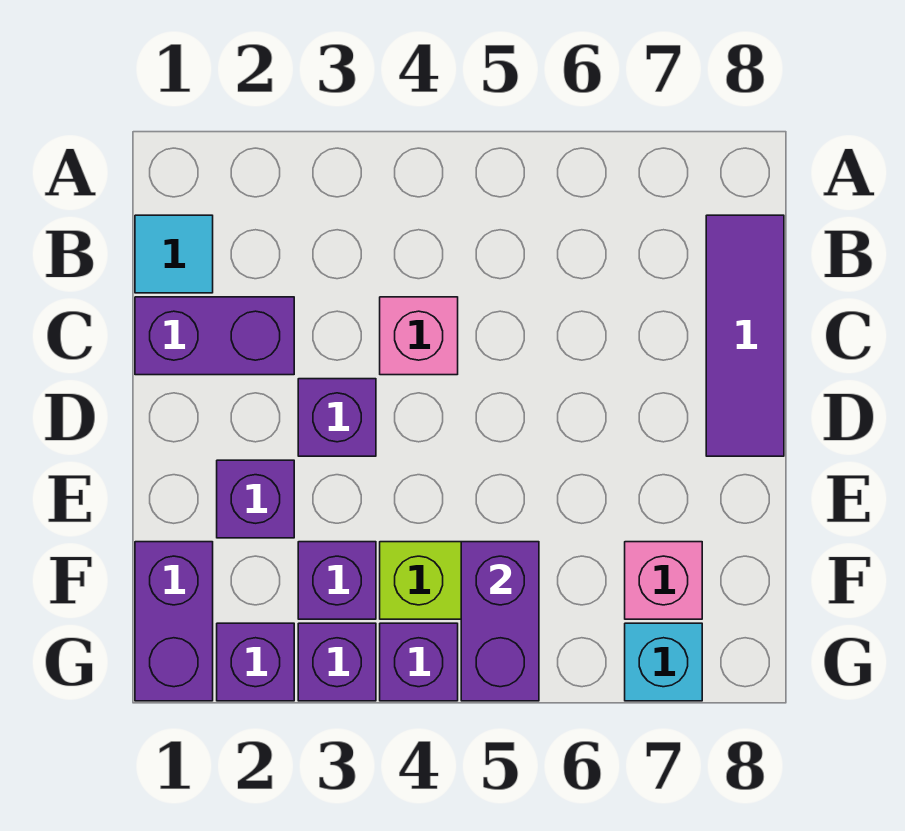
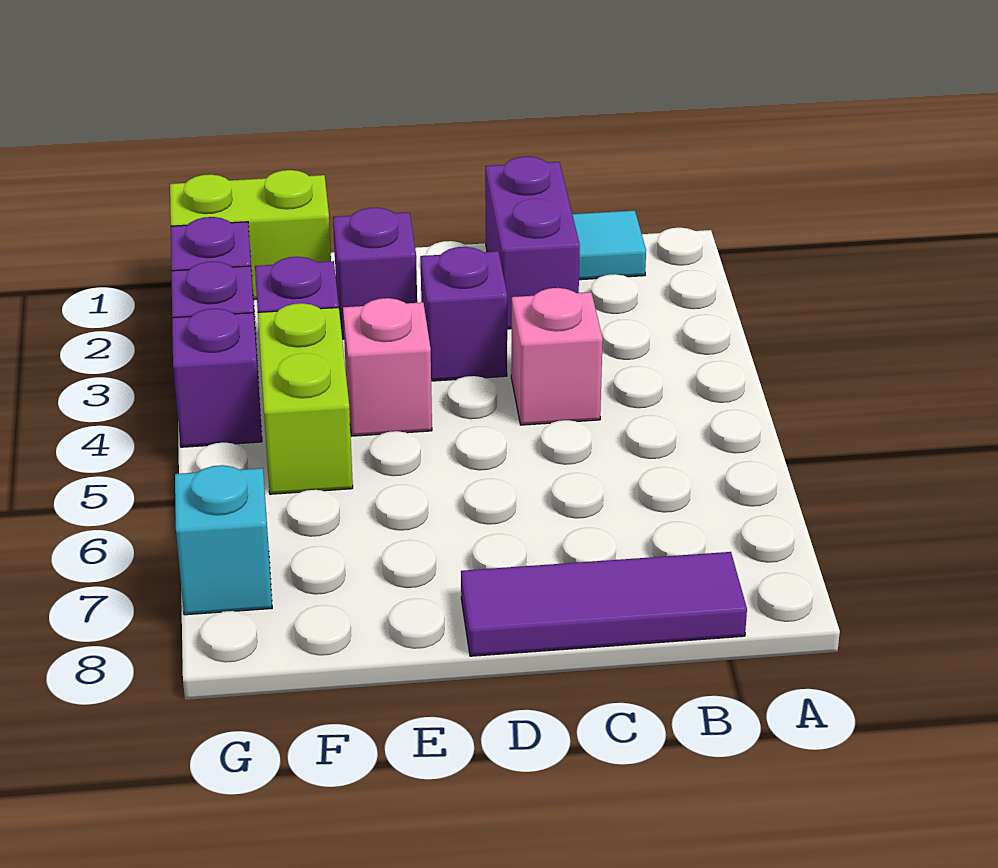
purple 1x2 brick [135,542,213,701] -> lime 1x2 brick [170,170,331,299]
purple 1x2 brick [461,542,539,701] -> none
pink 1x1 brick [625,542,702,619] -> pink 1x1 brick moved to [343,298,432,436]

